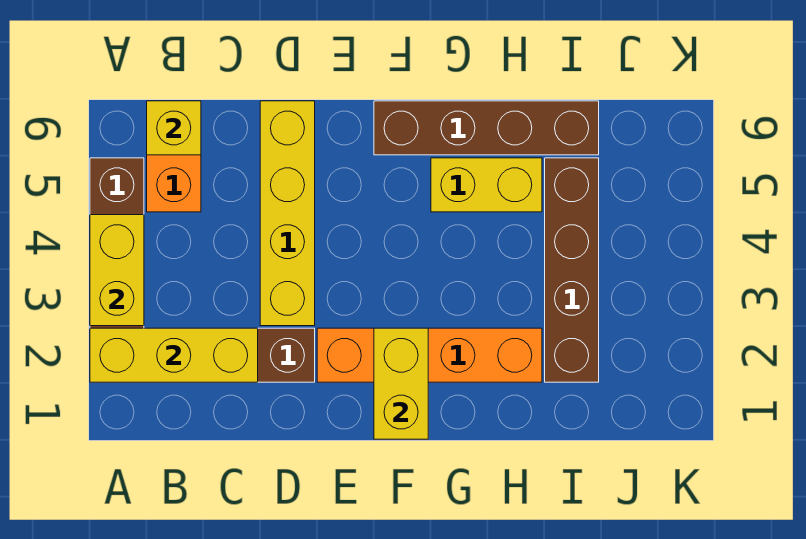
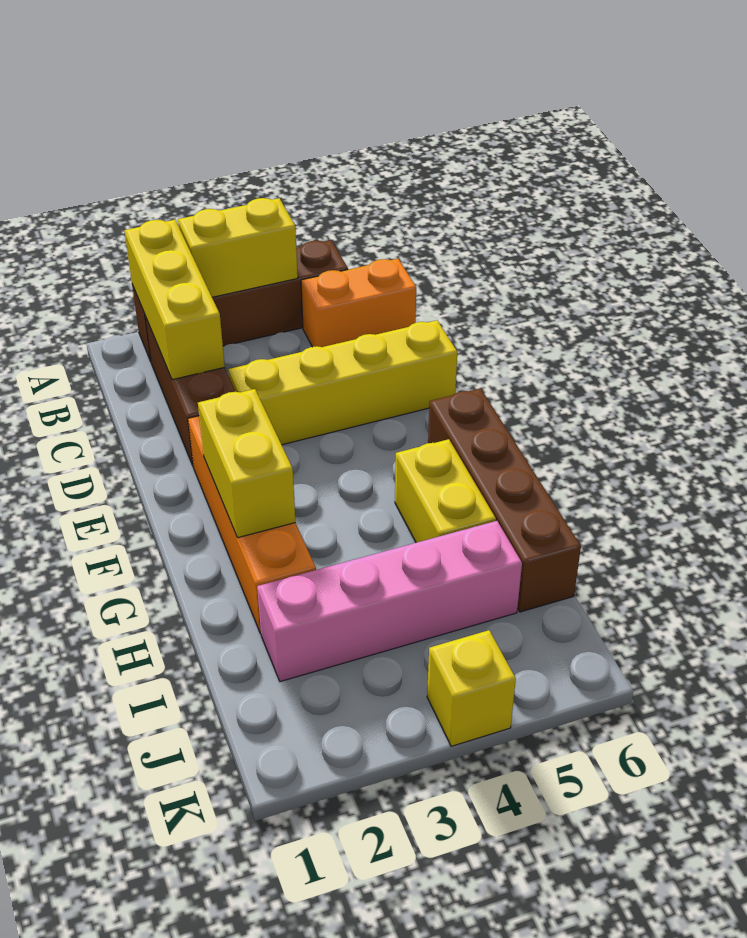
yellow 1x1 brick [147,101,201,155] -> yellow 1x1 brick moved to [427,630,516,746]
yellow 1x2 brick [374,328,428,439] -> yellow 1x2 brick turned to [198,389,296,538]
brown 1x4 brick [545,158,599,382] -> pink 1x4 brick [257,521,522,682]

